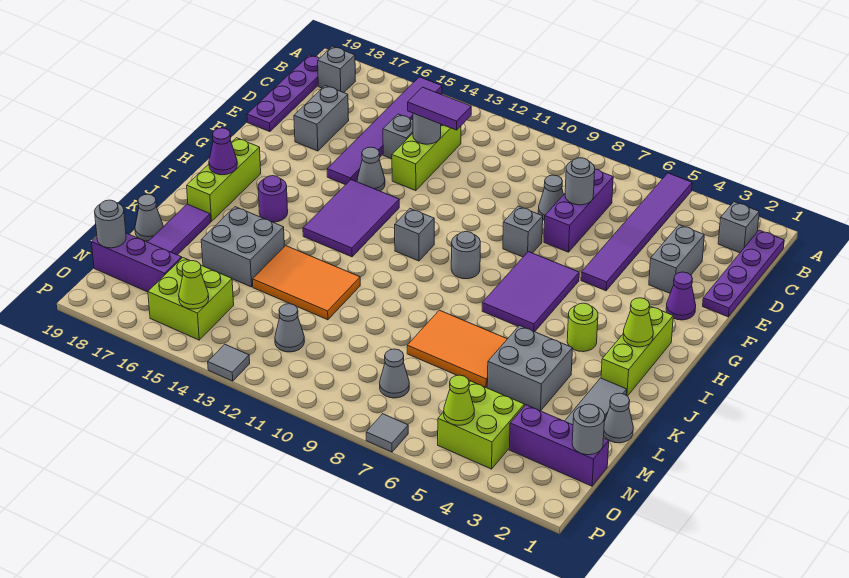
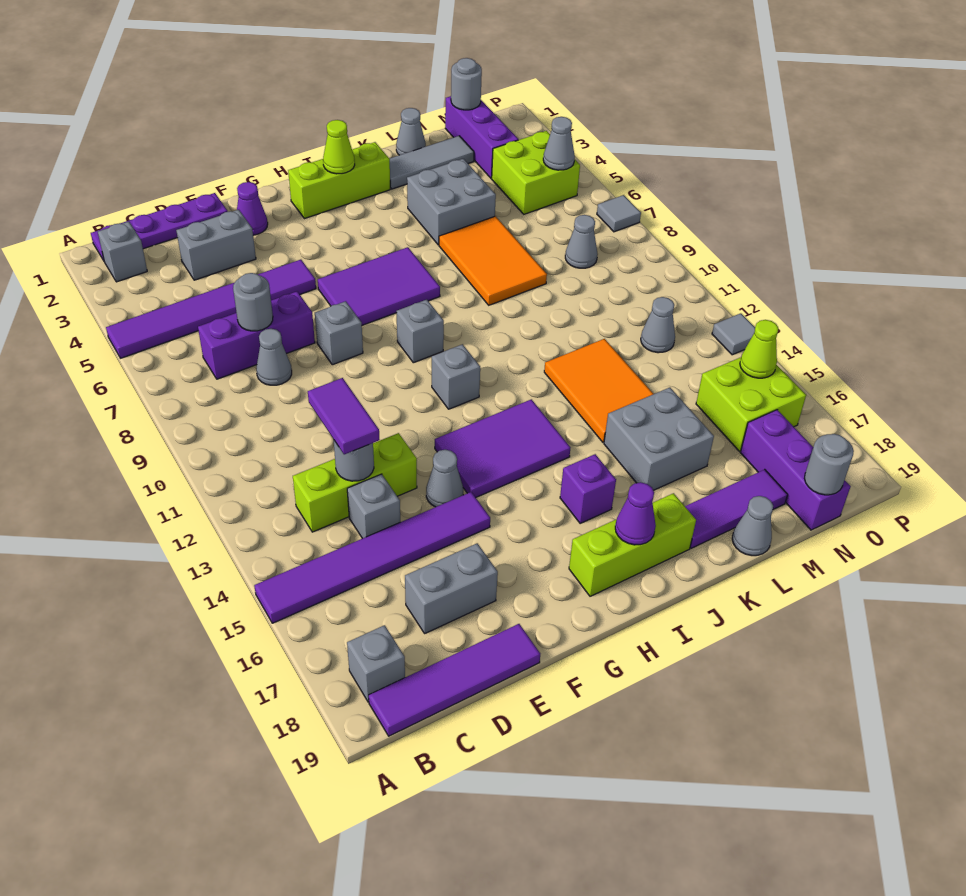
purple 1x4 plate [247,55,319,132] -> purple 1x4 tile [369,624,540,736]
grey 1x1 round brick [451,231,480,279] -> grey 1x1 brick [397,300,444,363]
lime 1x1 round brick [567,303,598,352] -> none
purple 1x1 round brick [258,176,288,222] -> purple 1x1 brick [560,454,616,524]
lime 1x1 cone [444,375,474,425] -> grey 1x1 cone [543,117,575,170]

